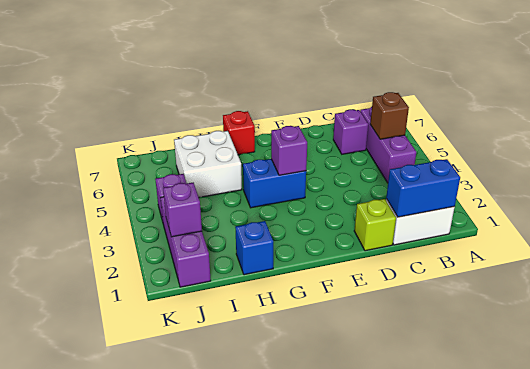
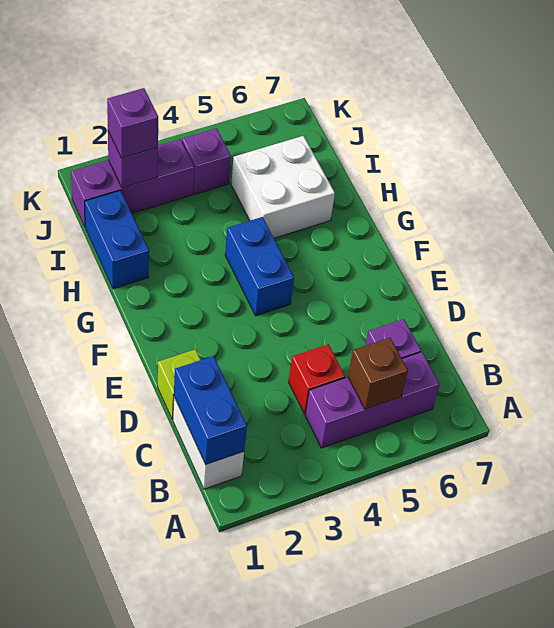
purple 1x1 brick [271,126,307,175] -> purple 1x1 brick moved to [107,88,158,158]
red 1x1 brick [223,111,255,155] -> red 1x1 brick moved to [289,344,345,414]
blue 1x1 brick [235,221,273,275] -> blue 1x2 brick [85,190,149,289]

